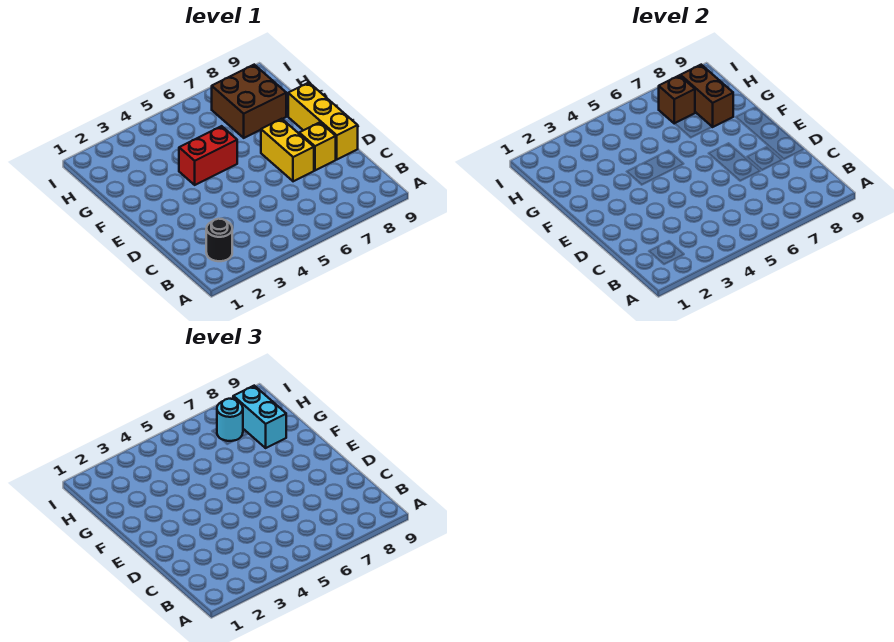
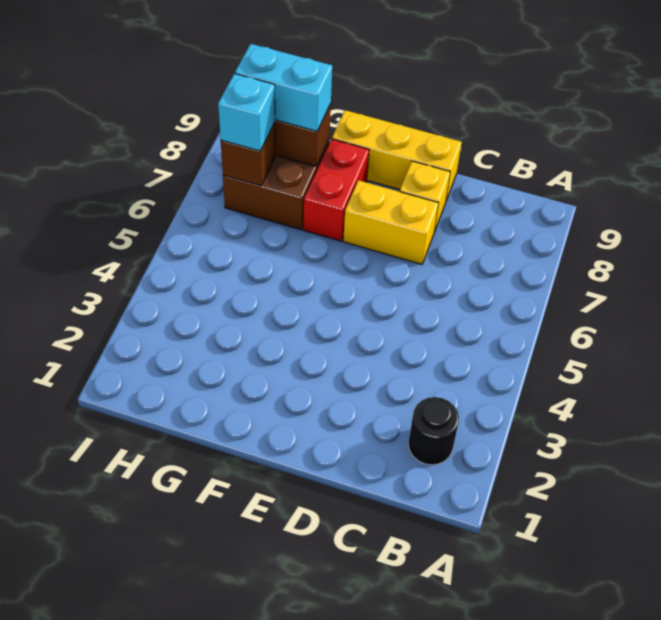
red 1x2 brick [179,126,237,185] -> red 1x2 brick moved to [303,139,369,241]
cyan 1x1 round brick [217,399,243,441] -> cyan 1x1 brick [218,74,275,151]

